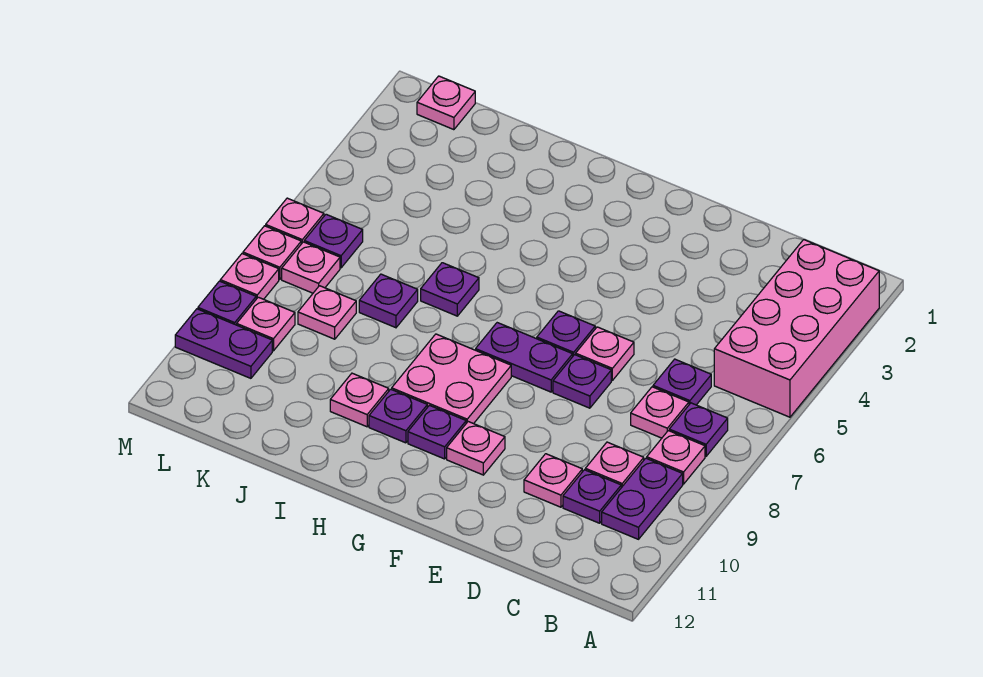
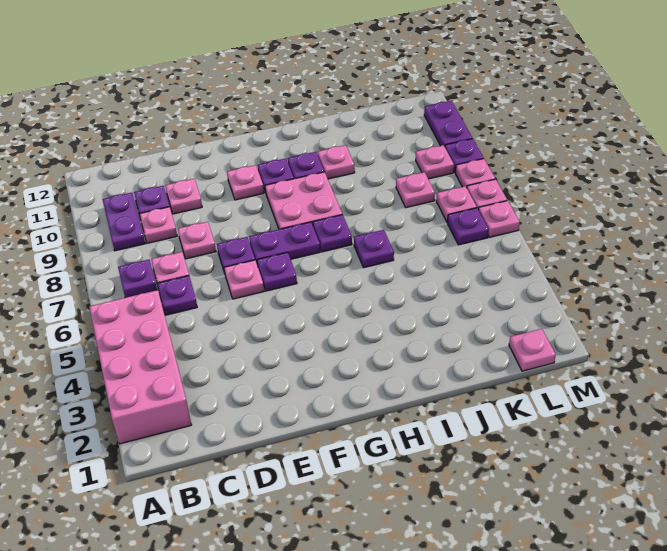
pink 1x1 plate [647,431,705,484] -> pink 1x1 plate moved to [178,222,216,259]
purple 1x1 plate [359,274,418,328] -> purple 1x1 plate moved to [313,215,352,252]
purple 1x2 plate [175,309,272,378] -> purple 1x2 plate turned to [424,101,472,146]

